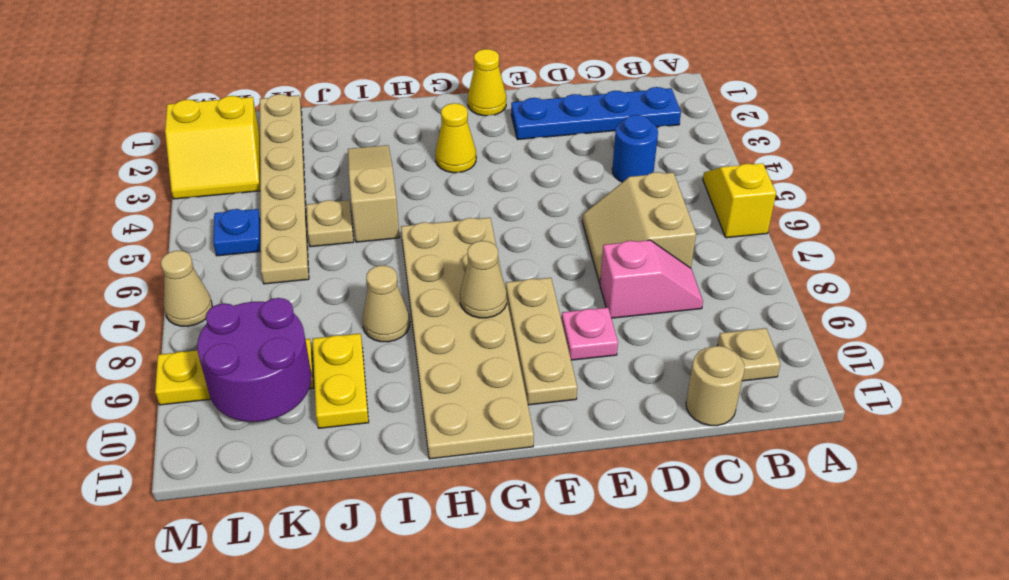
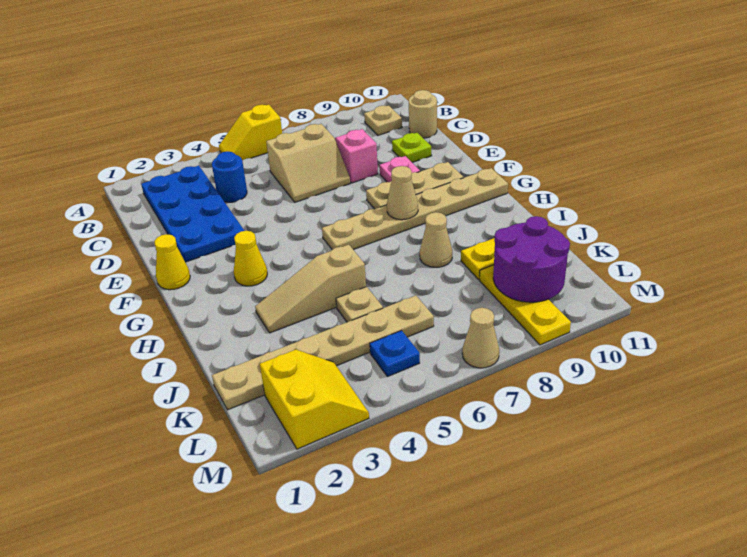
blue 1x4 plate [511,87,681,140] -> blue 2x4 plate [141,166,244,262]
none -> lime 1x1 plate [392,133,432,163]
tan 2x6 plate [401,218,534,459] -> tan 1x6 plate [322,168,508,250]

